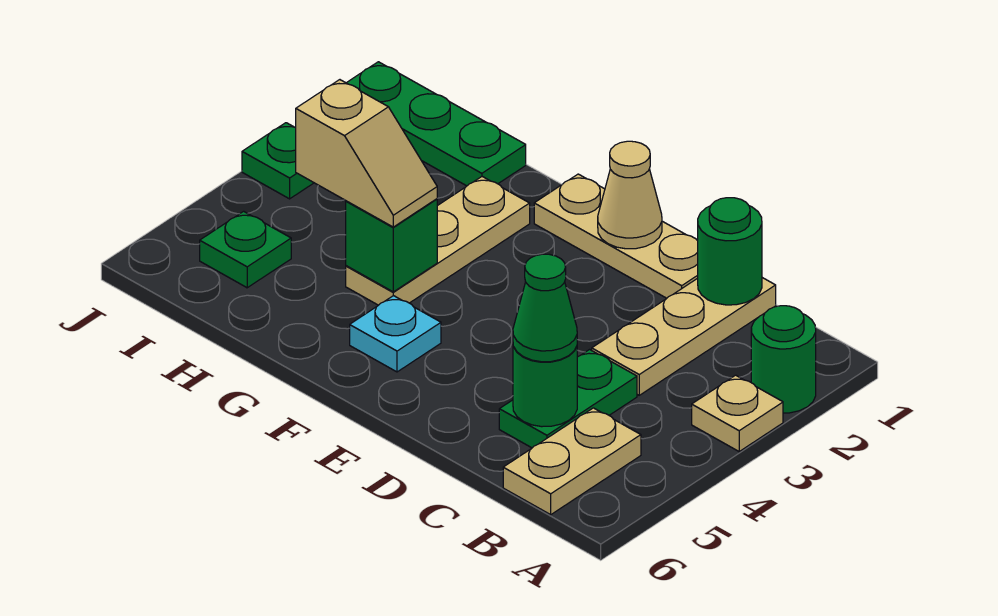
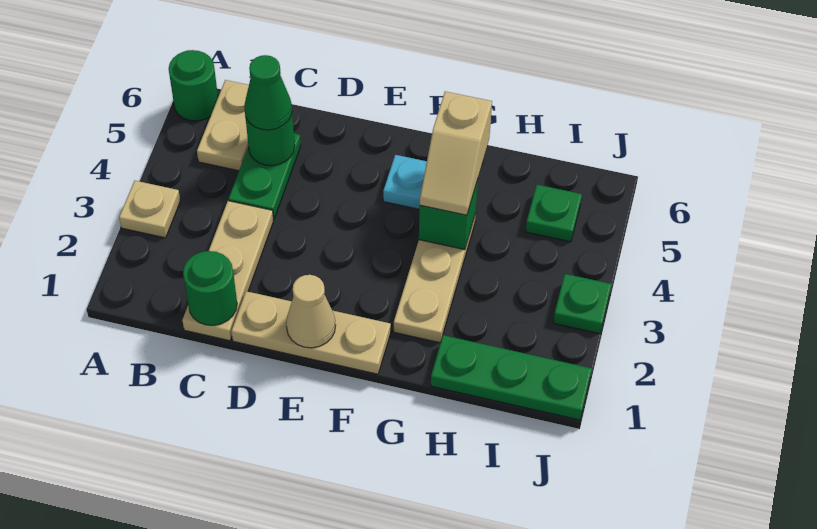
green 1x1 round brick [751,306,816,413] -> green 1x1 round brick moved to [169,50,218,121]
tan 1x2 slope [296,80,437,227] -> tan 1x2 slope turned to [420,91,492,215]

